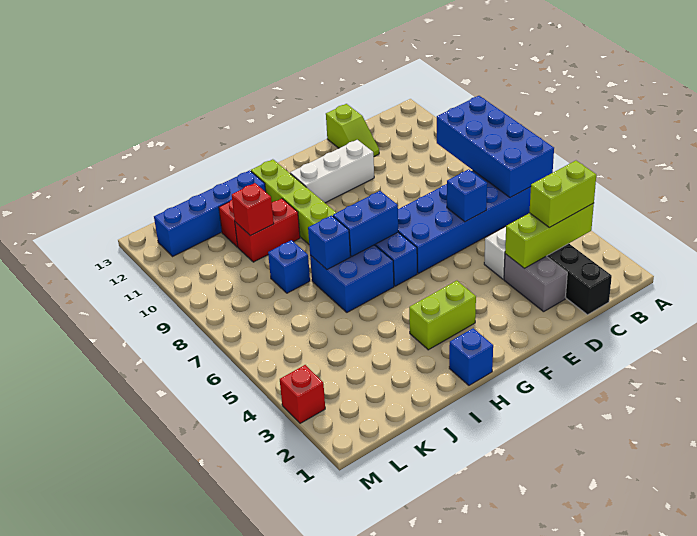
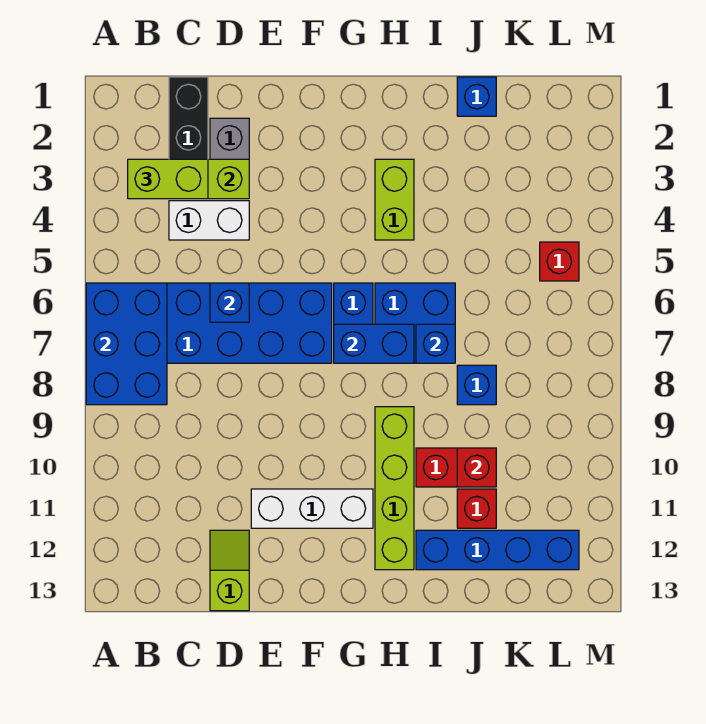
blue 2x4 brick [437,96,554,198] -> blue 2x3 brick [86,283,167,405]
lime 1x2 brick [409,281,476,350] -> lime 1x2 brick turned to [375,159,414,240]
blue 1x1 brick [449,328,493,385] -> blue 1x1 brick moved to [457,77,496,116]
red 1x1 brick [280,365,325,423] -> red 1x1 brick moved to [540,242,579,281]

